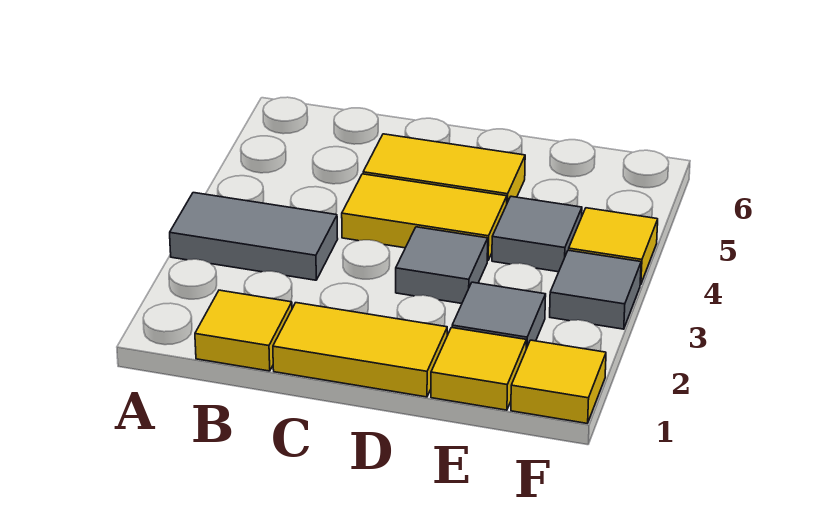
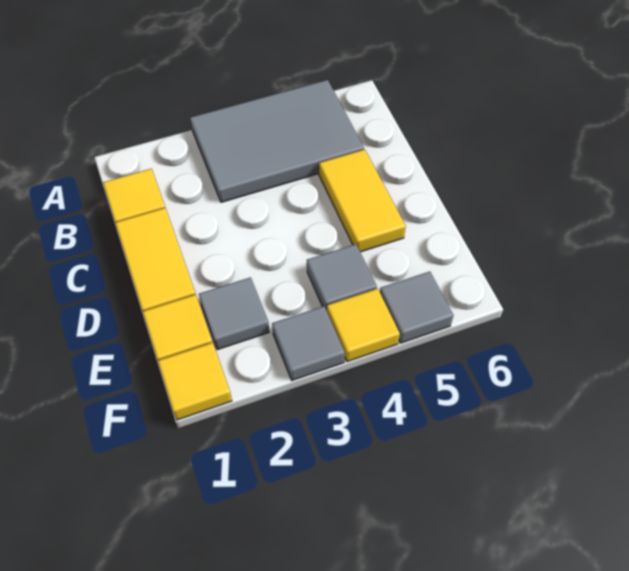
grey 1x2 tile [170,193,338,280] -> grey 2x3 tile [190,80,364,202]
yellow 1x2 tile [342,174,507,261] -> none
grey 1x1 tile [396,227,488,303] -> grey 1x1 tile moved to [380,272,453,343]

